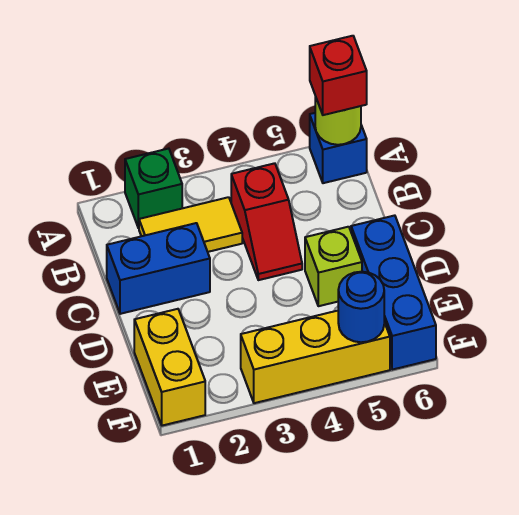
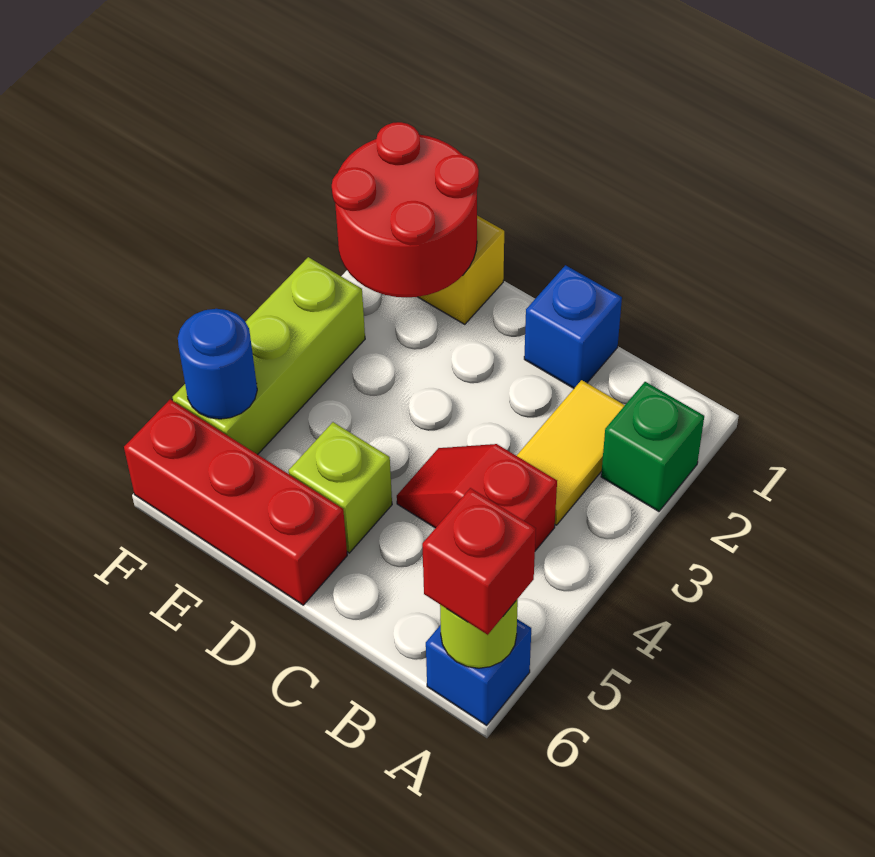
blue 1x2 brick [107,223,210,314] -> blue 1x1 brick [524,265,622,388]
blue 1x3 brick [351,215,436,370] -> red 1x3 brick [124,399,347,605]
none -> red 2x2 round brick [332,122,479,297]
yellow 1x3 brick [241,311,390,403] -> lime 1x3 brick [173,257,365,455]

